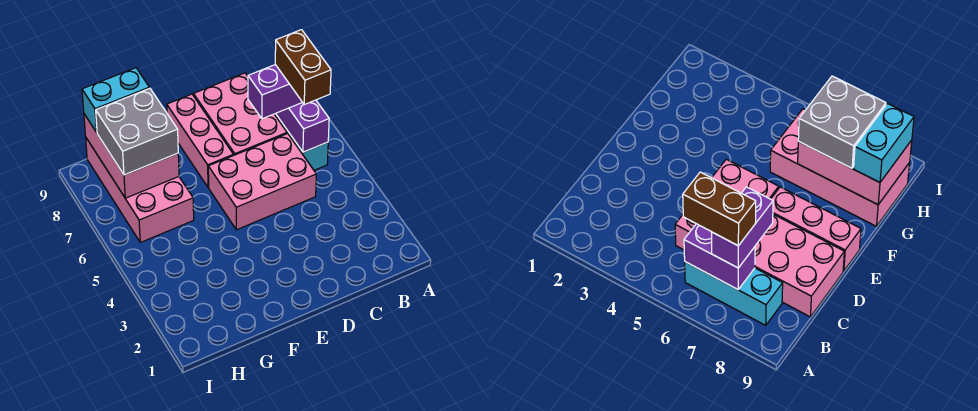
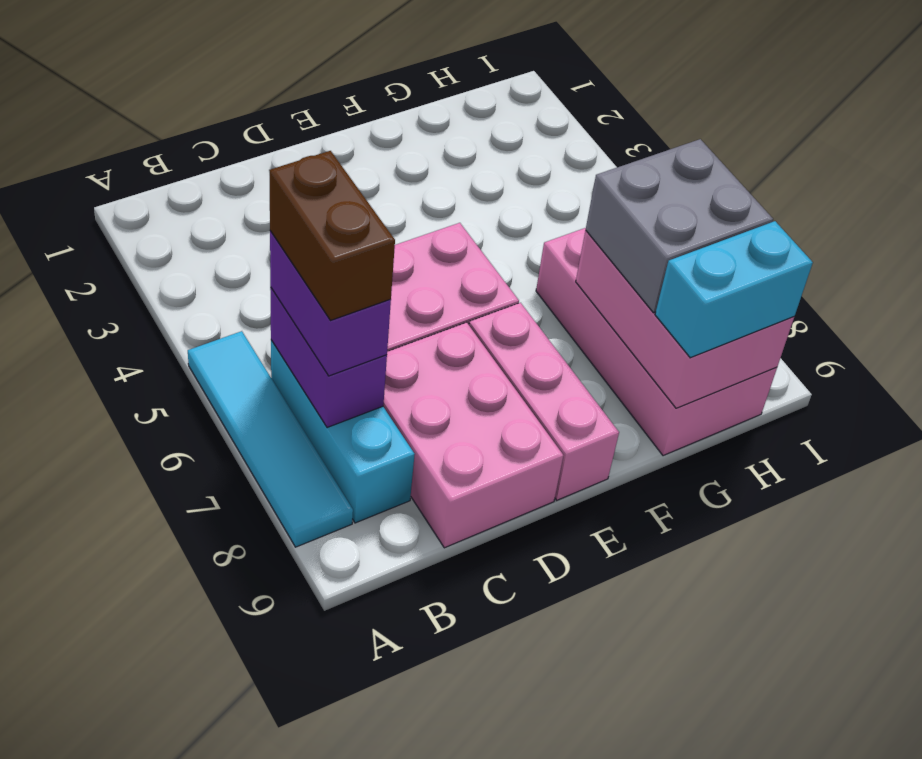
none -> cyan 1x4 tile [188,331,353,547]
purple 1x2 brick [248,65,302,119] -> purple 1x2 brick turned to [270,231,391,376]

